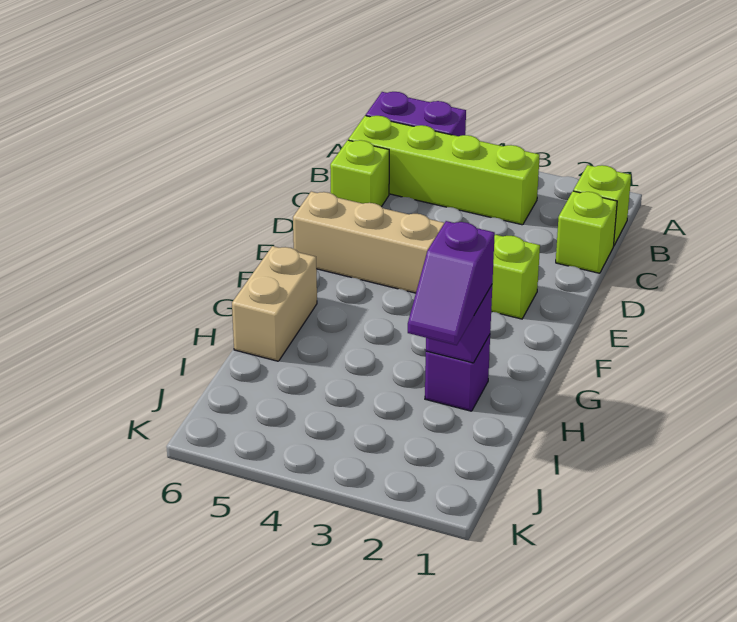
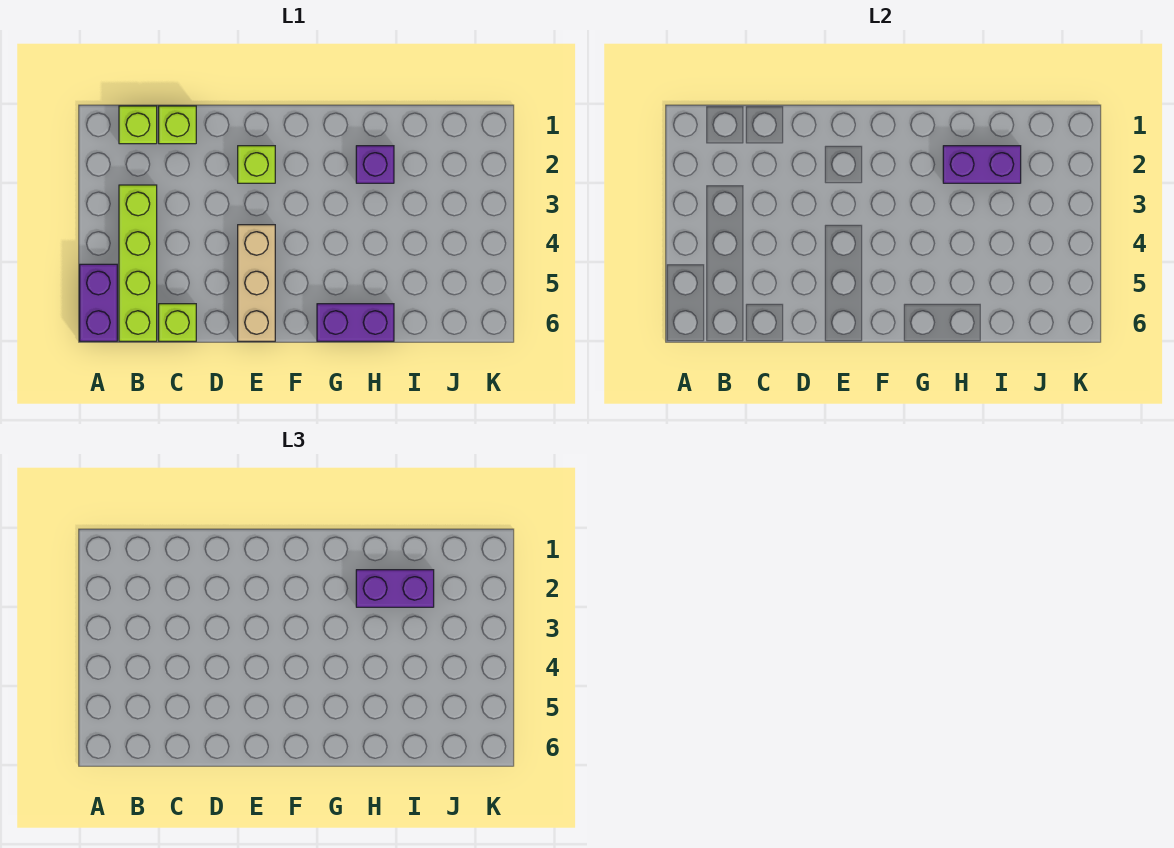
tan 1x2 brick [232,246,317,361] -> purple 1x2 brick [317,304,394,341]
purple 1x1 brick [426,285,492,363] -> purple 1x2 brick [943,146,1021,183]
purple 1x2 slope [408,221,495,345] -> purple 1x2 brick [356,570,434,607]

